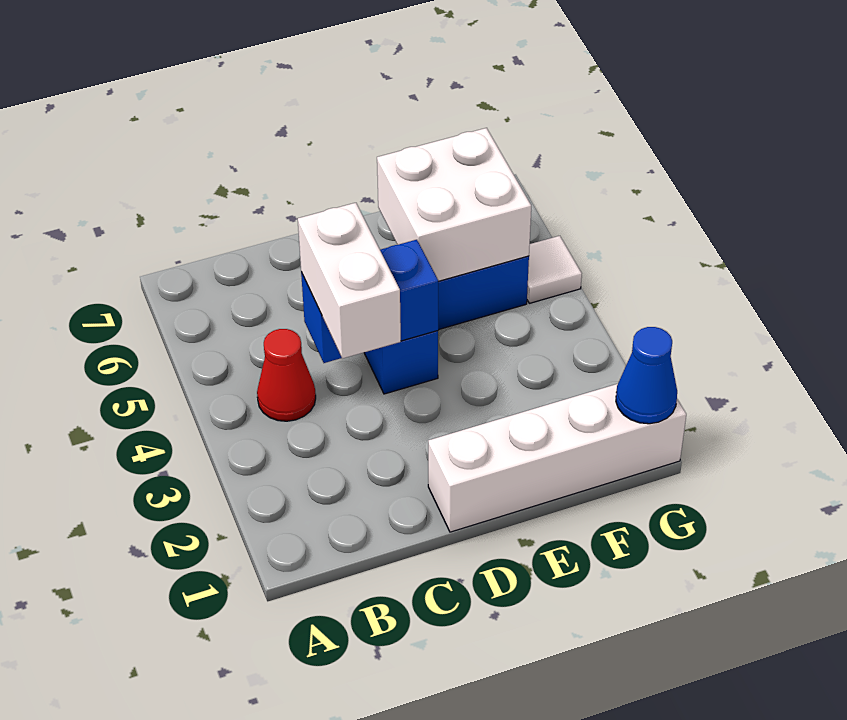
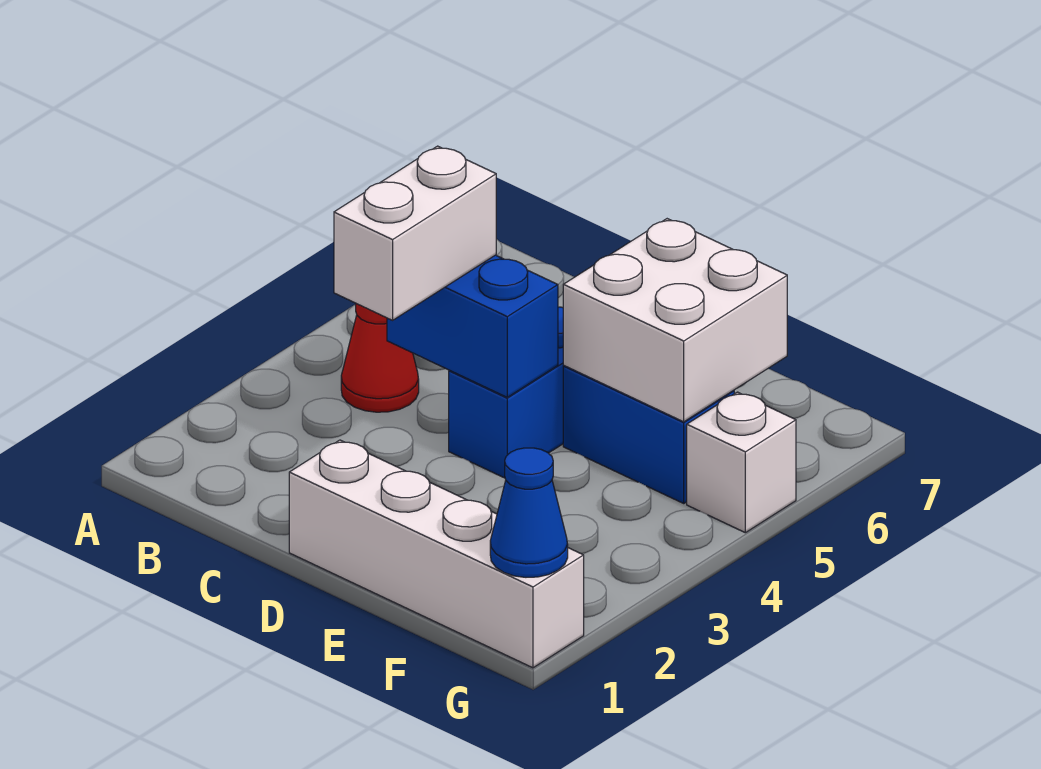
white 1x1 tile [527,236,582,303] -> white 1x1 brick [687,392,796,533]

